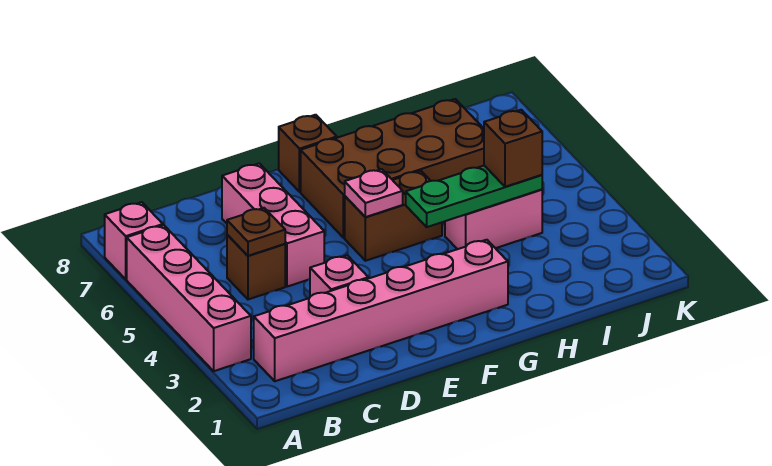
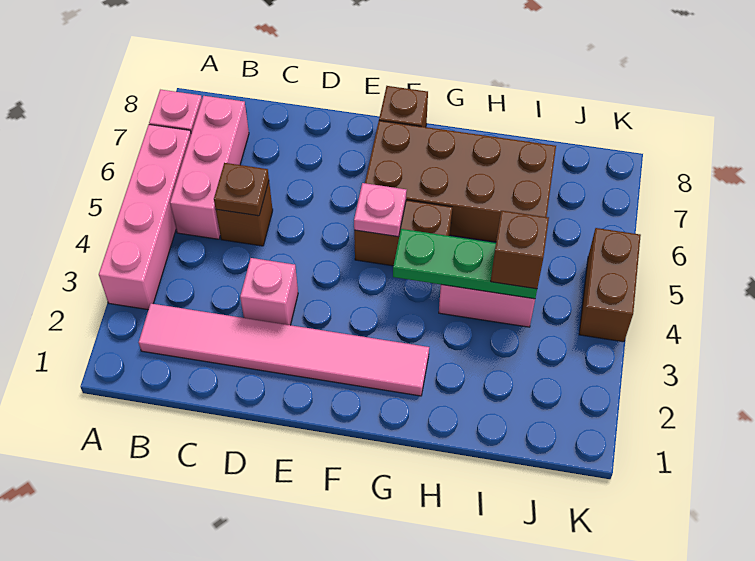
pink 1x6 brick [254,240,508,381] -> pink 1x6 tile [139,303,429,396]
pink 1x3 brick [222,163,324,287] -> pink 1x3 brick moved to [170,96,249,239]
none -> brown 1x2 brick [579,228,641,342]

